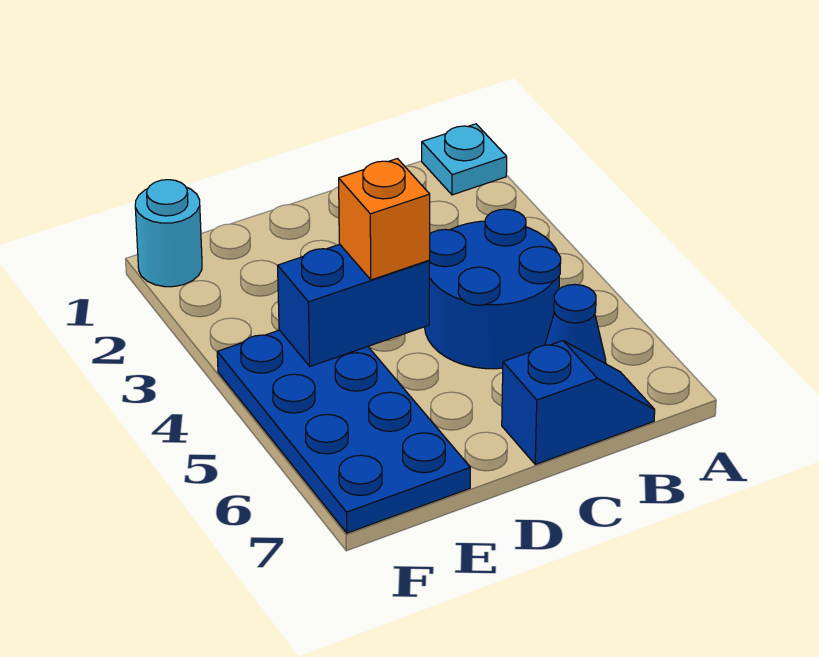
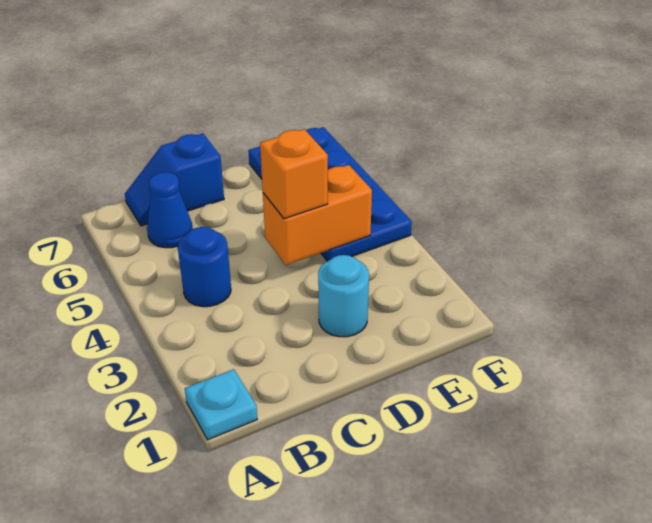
blue 2x2 round brick [425,209,561,369] -> blue 1x1 round brick [178,227,231,307]
blue 1x2 brick [278,244,429,366] -> orange 1x2 brick [263,165,372,265]
cyan 1x1 round brick [135,180,202,287] -> cyan 1x1 round brick moved to [318,255,369,337]

